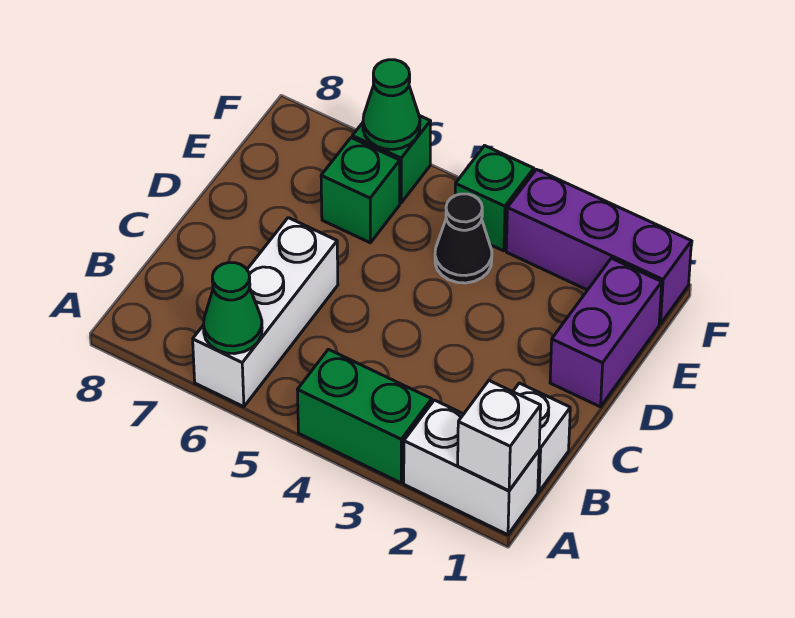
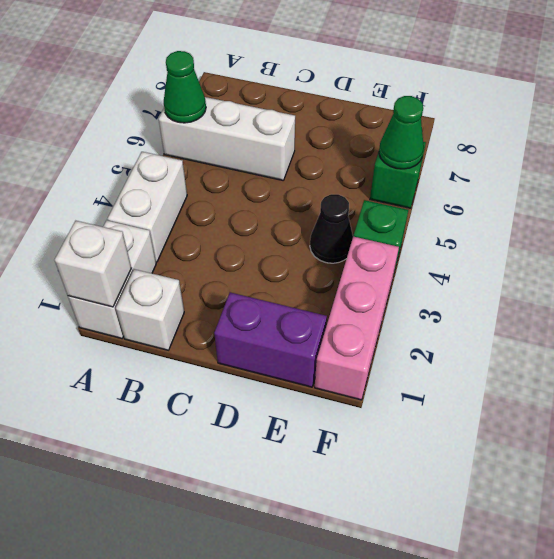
green 1x2 brick [298,349,432,483] -> white 1x2 brick [108,152,187,262]
green 1x1 brick [321,138,400,243] -> none
purple 1x3 brick [506,170,691,324] -> pink 1x3 brick [315,237,399,400]

